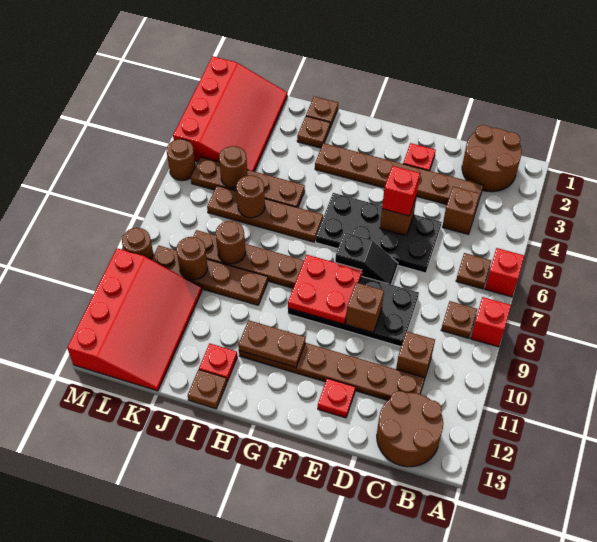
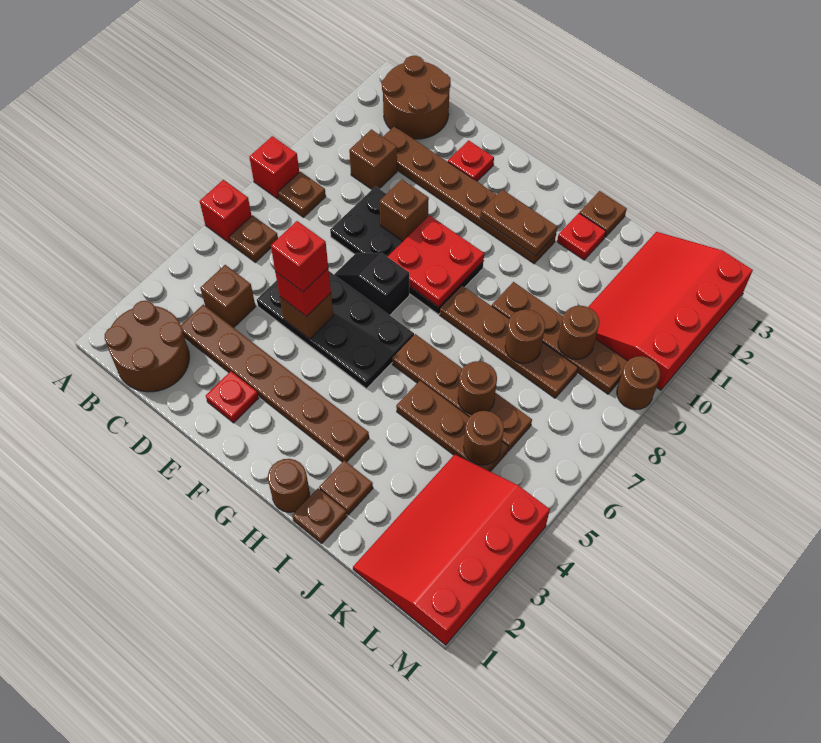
none -> red 1x1 brick [271,221,328,292]
brown 1x4 plate [191,157,305,208] -> brown 1x3 plate [396,381,508,472]
brown 1x1 round brick [166,139,196,181] -> brown 1x1 round brick moved to [268,459,310,512]

